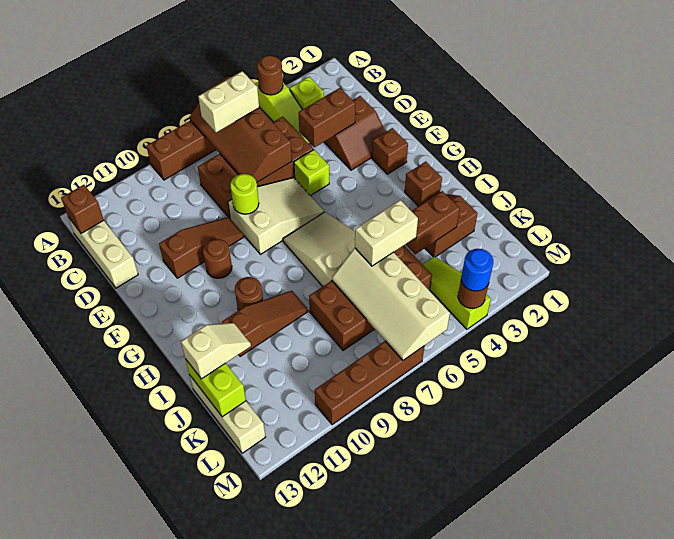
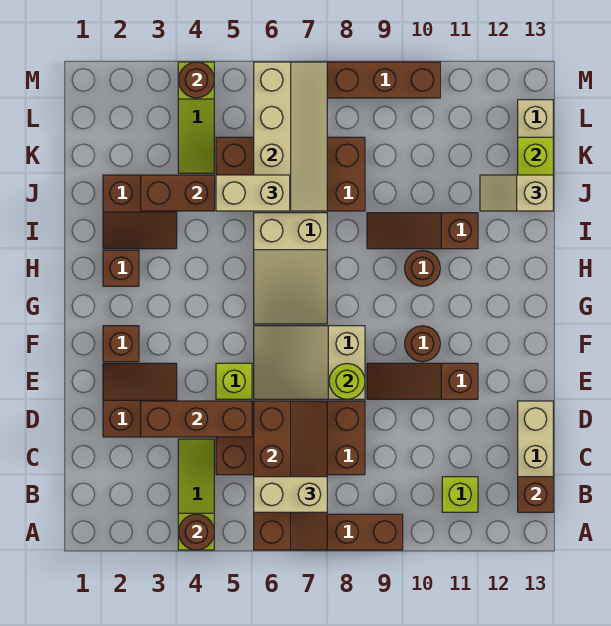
lime 1x1 brick [290,77,324,110] -> lime 1x1 brick moved to [442,477,478,512]
brown 1x2 brick [298,88,355,147] -> brown 1x3 brick [141,401,252,437]
blue 1x1 round brick [461,249,493,291] -> none

